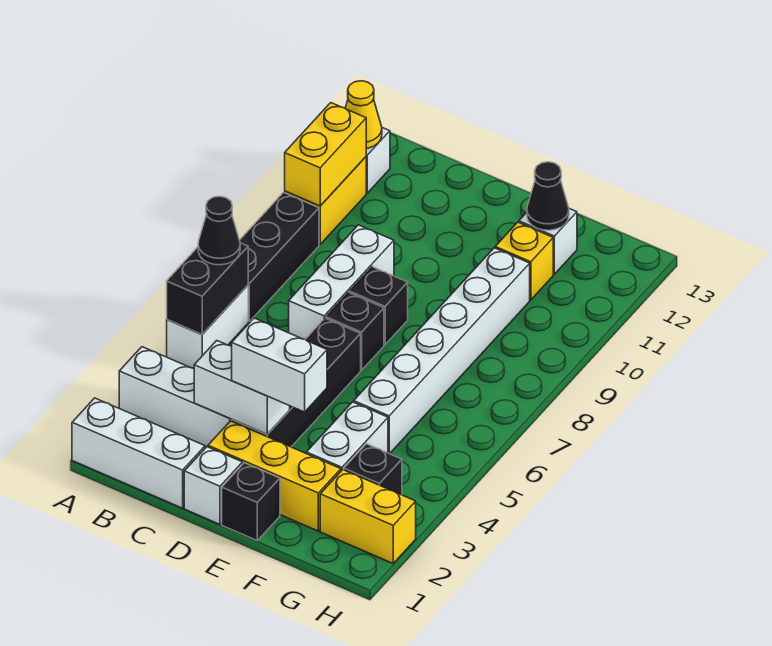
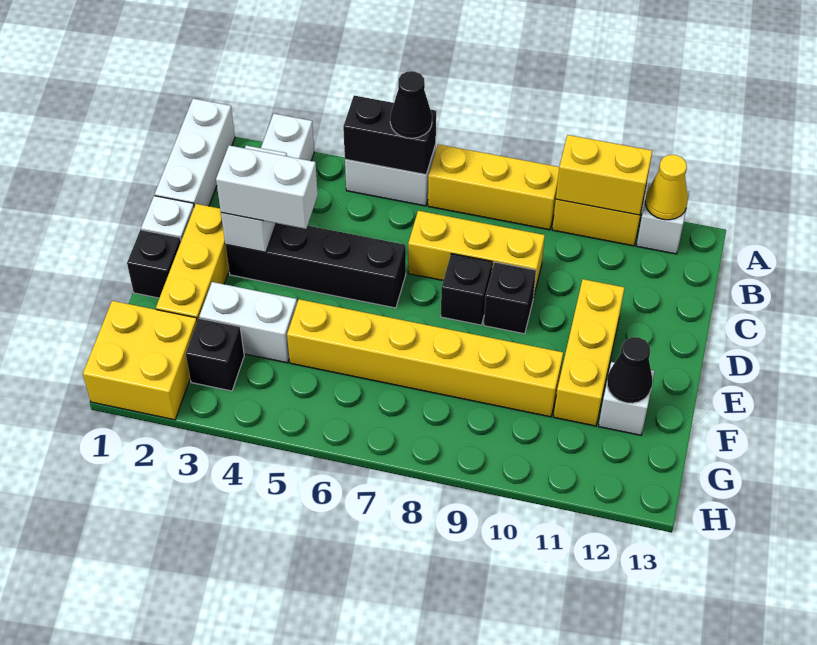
black 1x3 brick [239,193,319,321] -> yellow 1x3 brick [428,144,559,230]
white 1x3 brick [289,225,394,339] -> yellow 1x3 brick [408,211,545,298]
white 1x2 brick [232,318,327,412] -> white 1x2 brick turned to [216,145,318,229]
black 1x1 brick [326,293,384,370] -> black 1x1 brick moved to [484,262,536,334]
white 1x6 brick [354,248,530,454] -> yellow 1x6 brick [287,299,563,417]
yellow 1x1 brick [495,222,553,300] -> yellow 1x3 brick [554,279,624,426]
yellow 1x2 brick [320,470,416,563] -> yellow 2x2 brick [83,301,197,420]

